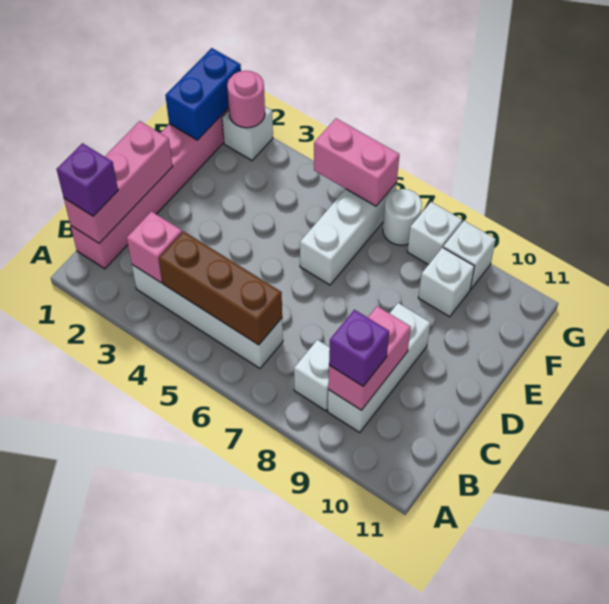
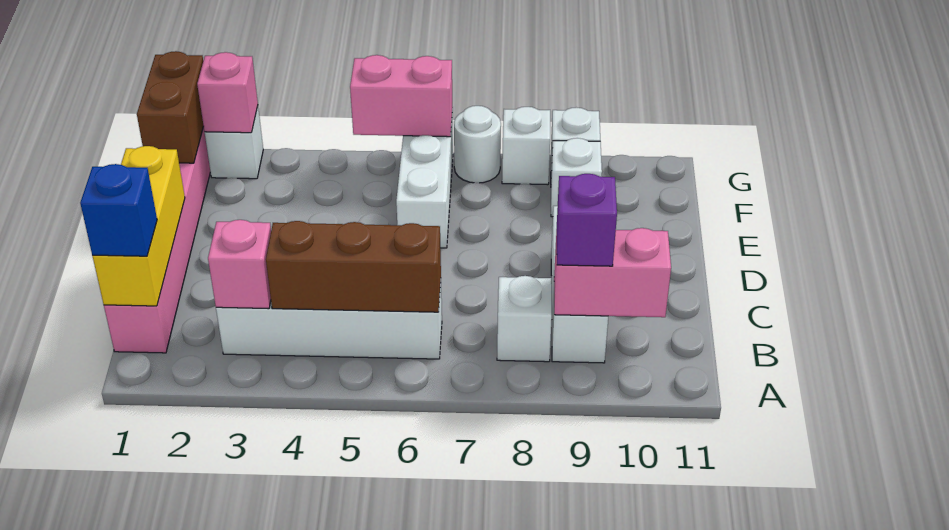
pink 1x3 brick [64,121,173,243] -> yellow 1x3 brick [93,146,185,306]
purple 1x1 brick [57,143,118,216] -> blue 1x1 brick [80,164,157,256]
pink 1x2 brick [328,306,411,410] -> pink 1x2 brick turned to [554,228,671,317]
blue 1x2 brick [165,48,241,140] -> brown 1x2 brick [137,51,204,163]
pink 1x1 round brick [227,71,265,128] -> pink 1x1 brick [197,52,258,133]

